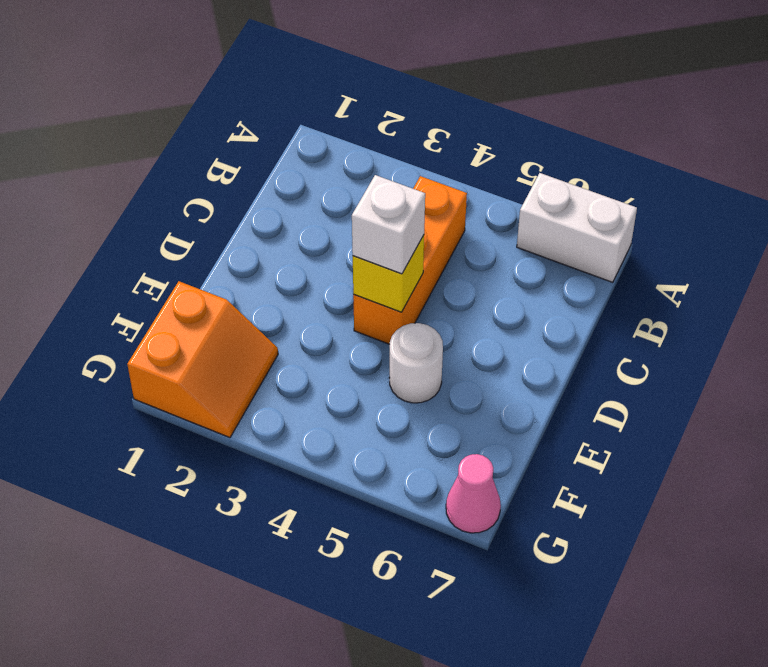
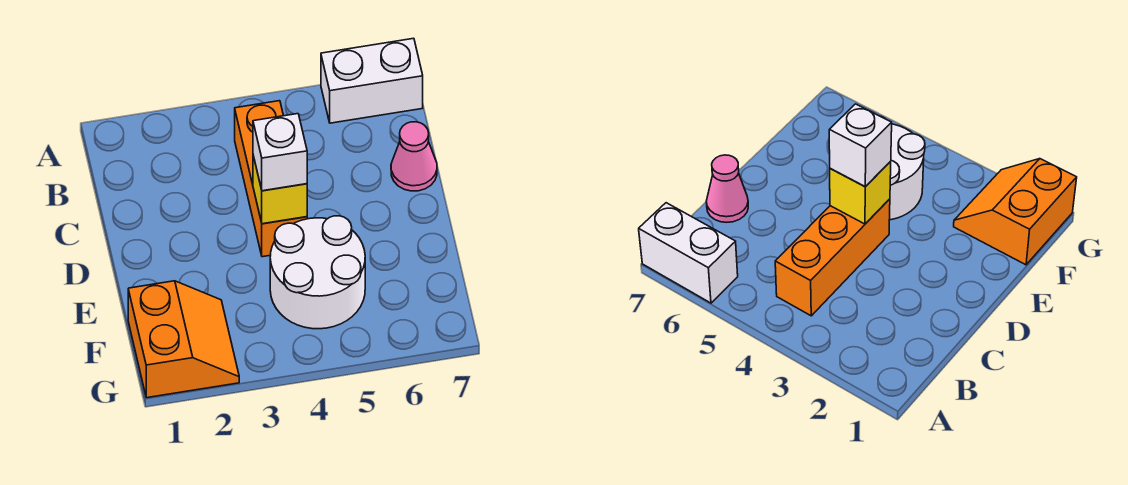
white 1x1 round brick [389,323,443,403] -> white 2x2 round brick [270,216,365,329]
pink 1x1 cone [446,454,501,533] -> pink 1x1 cone moved to [391,122,437,191]

